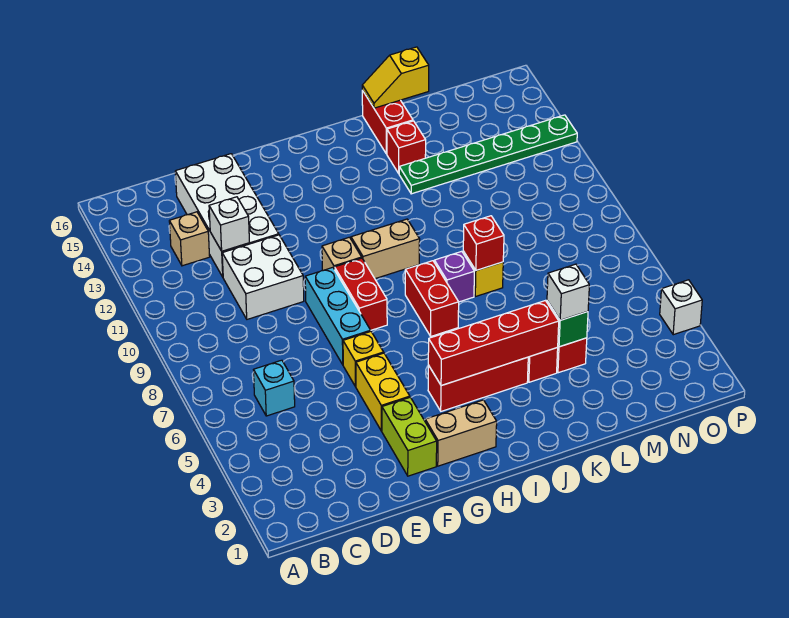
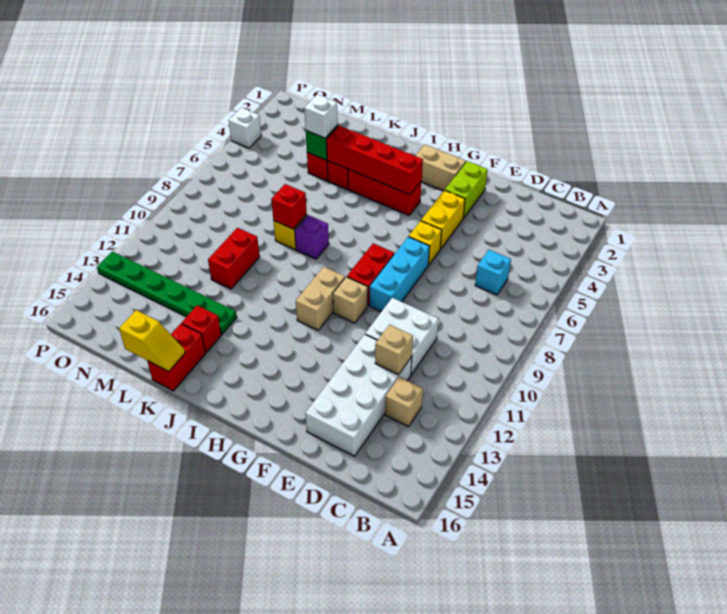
white 1x1 brick [209,197,249,251] -> tan 1x1 brick [375,325,413,375]
tan 1x2 brick [351,219,420,279] -> tan 1x2 brick turned to [296,267,345,330]
red 1x2 brick [405,261,459,336] -> red 1x2 brick moved to [208,228,260,289]

